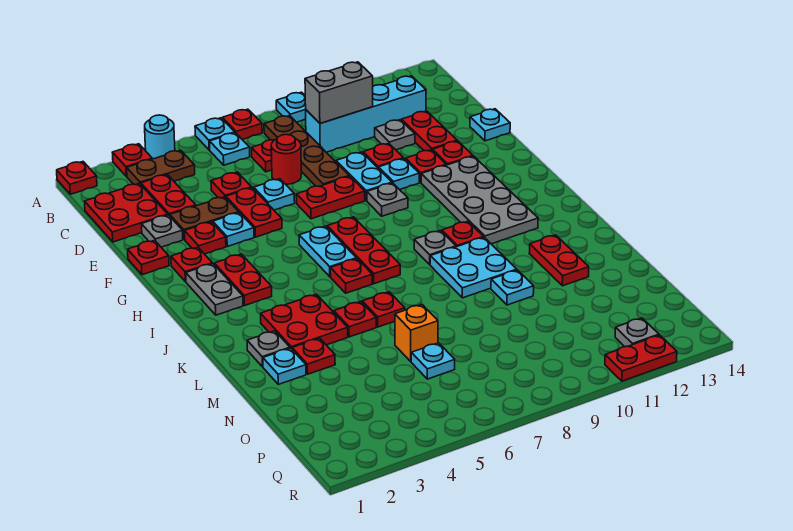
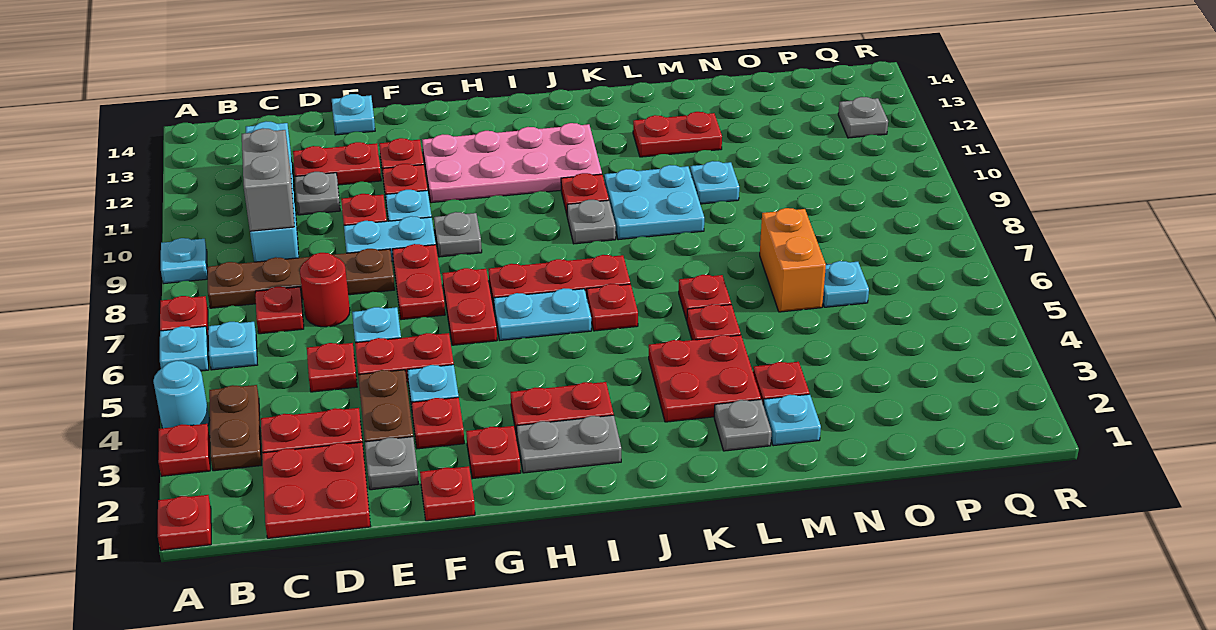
grey 2x4 plate [421,156,538,244] -> pink 2x4 plate [422,123,602,203]
orange 1x1 brick [395,305,438,361] -> orange 1x2 brick [760,208,826,312]
red 1x2 plate [605,335,677,381] -> red 1x2 plate moved to [442,268,497,345]

